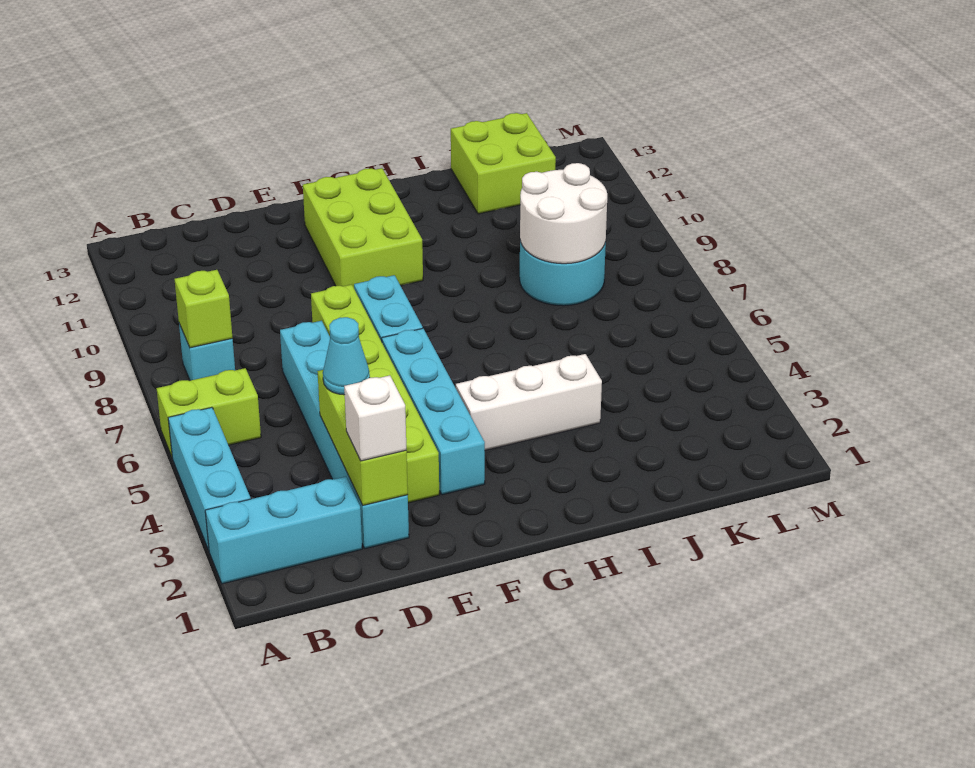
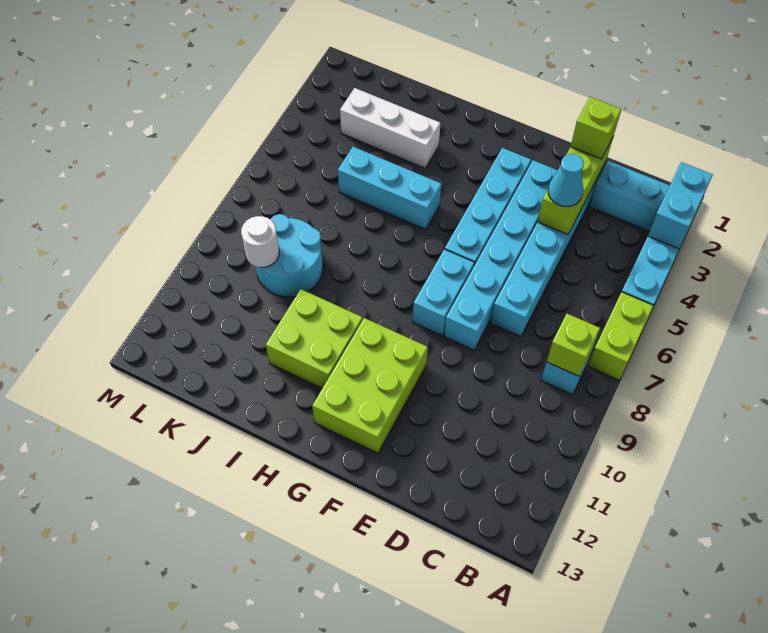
none -> cyan 1x2 brick [648,162,713,249]
lime 1x2 brick [156,368,261,457] -> lime 1x2 brick turned to [588,292,654,380]
white 1x1 brick [344,375,406,461] -> lime 1x1 brick [571,97,621,159]
lime 1x6 brick [311,285,439,503] -> cyan 1x6 brick [444,160,558,350]
white 1x3 brick [456,354,602,450] -> white 1x3 brick moved to [340,88,440,168]
none -> cyan 1x3 brick [338,147,441,230]
white 2x2 round brick [520,163,607,264] -> white 1x1 round brick [241,216,279,267]
lime 2x2 brick [451,113,556,214] -> lime 2x2 brick moved to [266,289,363,388]

